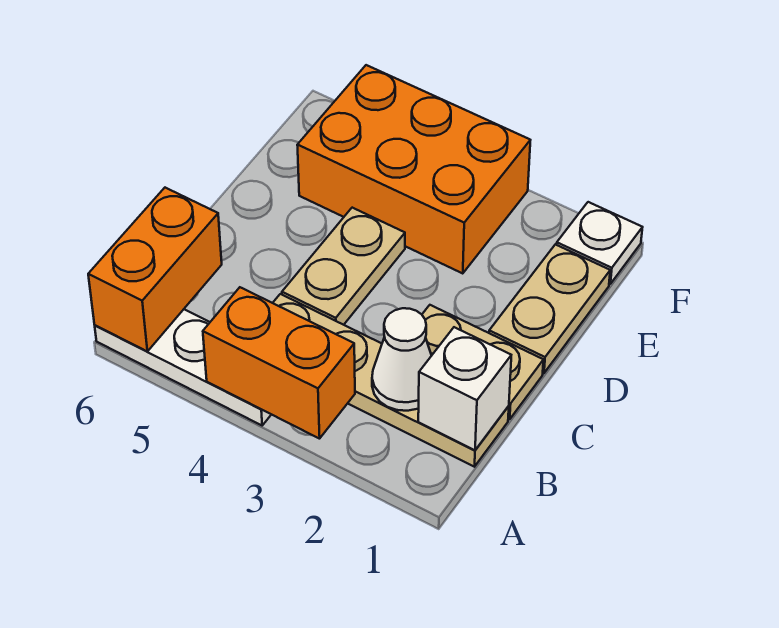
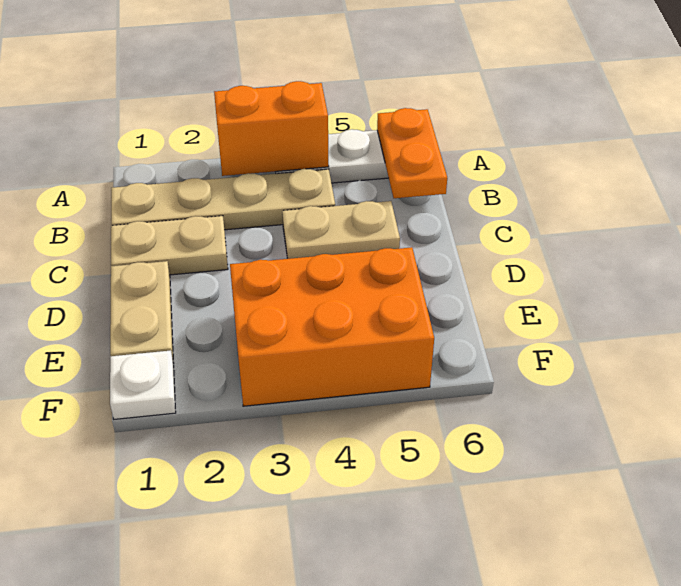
orange 1x2 brick [88,188,222,351] -> orange 1x2 plate [377,108,447,198]
white 1x1 brick [418,327,511,450] -> none
white 1x1 cone [372,308,432,411] -> none
tan 1x2 plate [282,208,405,325] -> tan 1x2 plate turned to [282,201,400,259]

